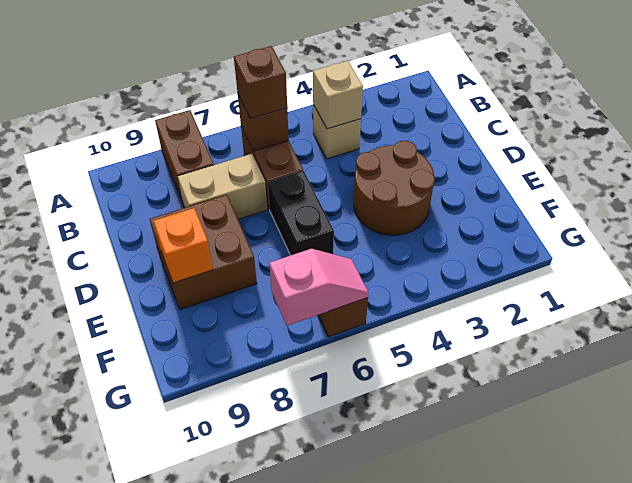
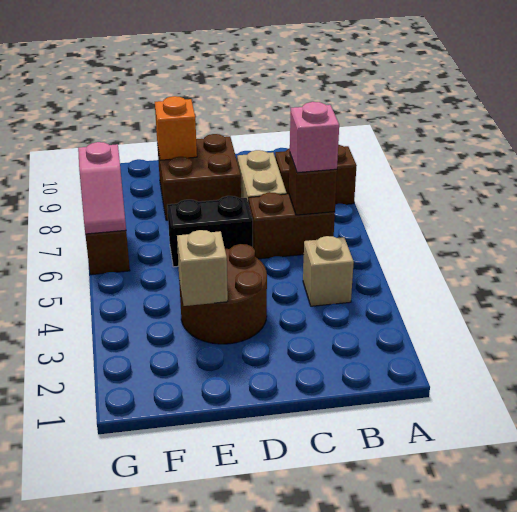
tan 1x1 brick [313,61,363,129] -> tan 1x1 brick moved to [177,230,228,306]
brown 1x1 brick [234,46,287,119] -> pink 1x1 brick [290,102,339,173]

